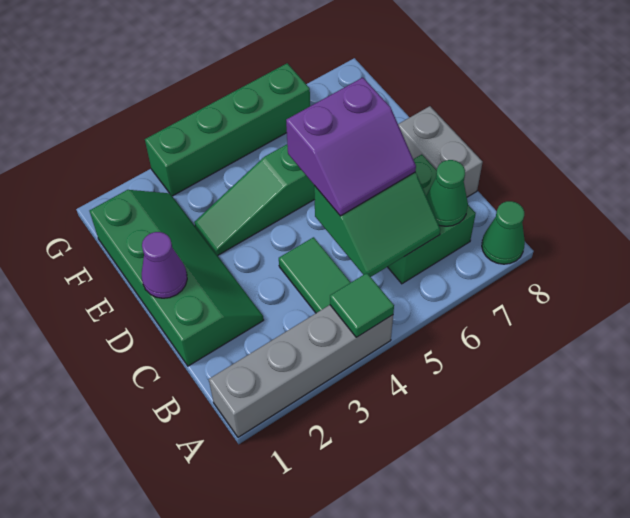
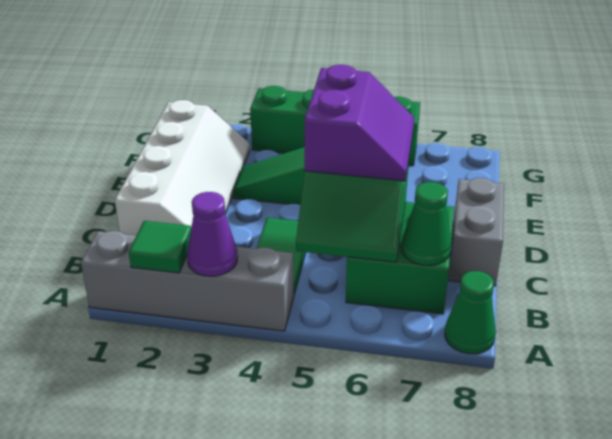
green 1x1 tile [330,273,394,337] -> green 1x1 tile moved to [129,221,191,273]
green 2x4 slope [90,190,264,366] -> white 2x4 slope [115,100,250,235]
purple 2x2 slope [286,78,416,216] -> purple 2x2 slope turned to [305,65,414,181]
purple 1x1 cone [142,232,187,298] -> purple 1x1 cone moved to [187,192,238,276]

